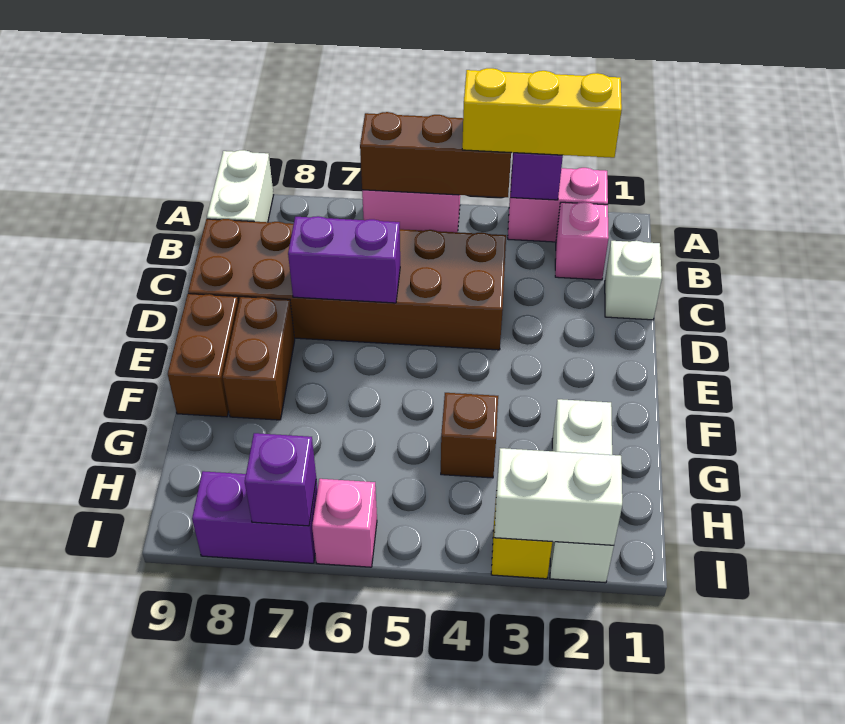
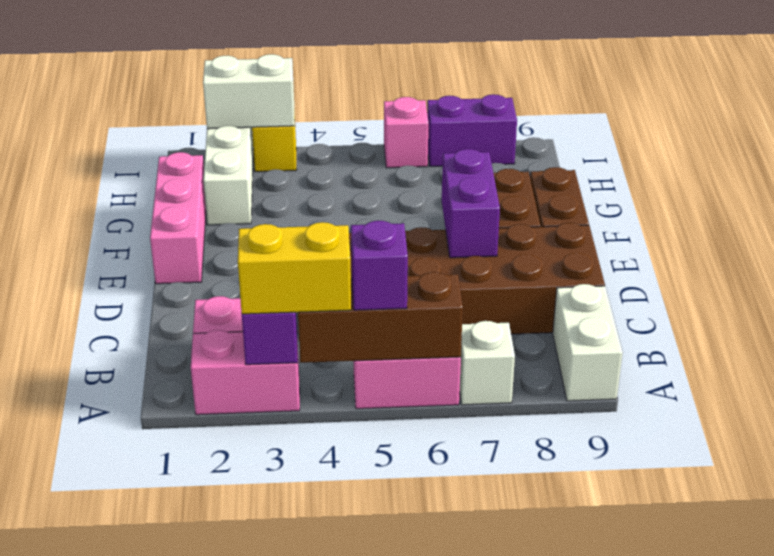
yellow 1x3 brick [462,68,622,158] -> yellow 1x2 brick [238,222,351,314]
white 1x1 brick [605,241,662,320] -> white 1x1 brick moved to [460,321,515,405]
purple 1x2 brick [288,216,400,303] -> purple 1x2 brick turned to [442,149,500,258]
none -> pink 1x3 brick [150,152,206,284]
brown 1x1 brick [441,393,498,478] -> none
purple 1x1 brick [245,433,316,526] -> purple 1x1 brick moved to [351,221,408,310]

